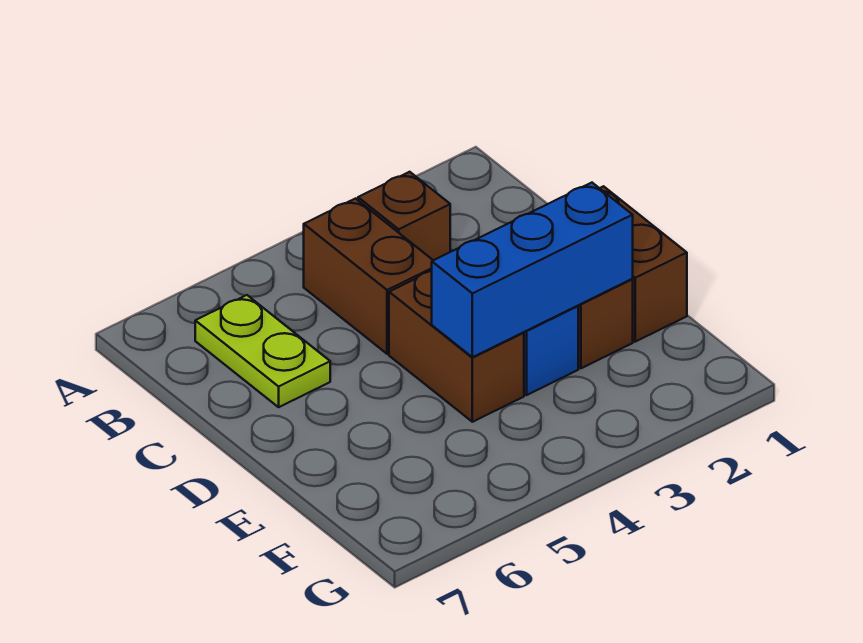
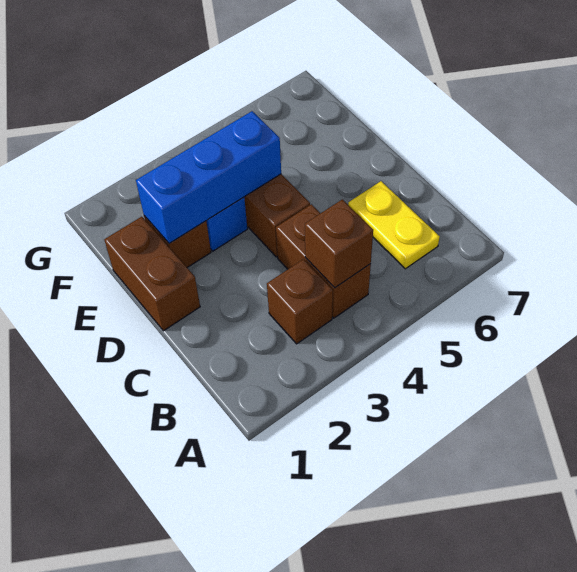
none -> brown 1x1 brick [305,199,373,288]
lime 1x2 plate [195,295,330,407] -> yellow 1x2 plate [348,181,440,269]

